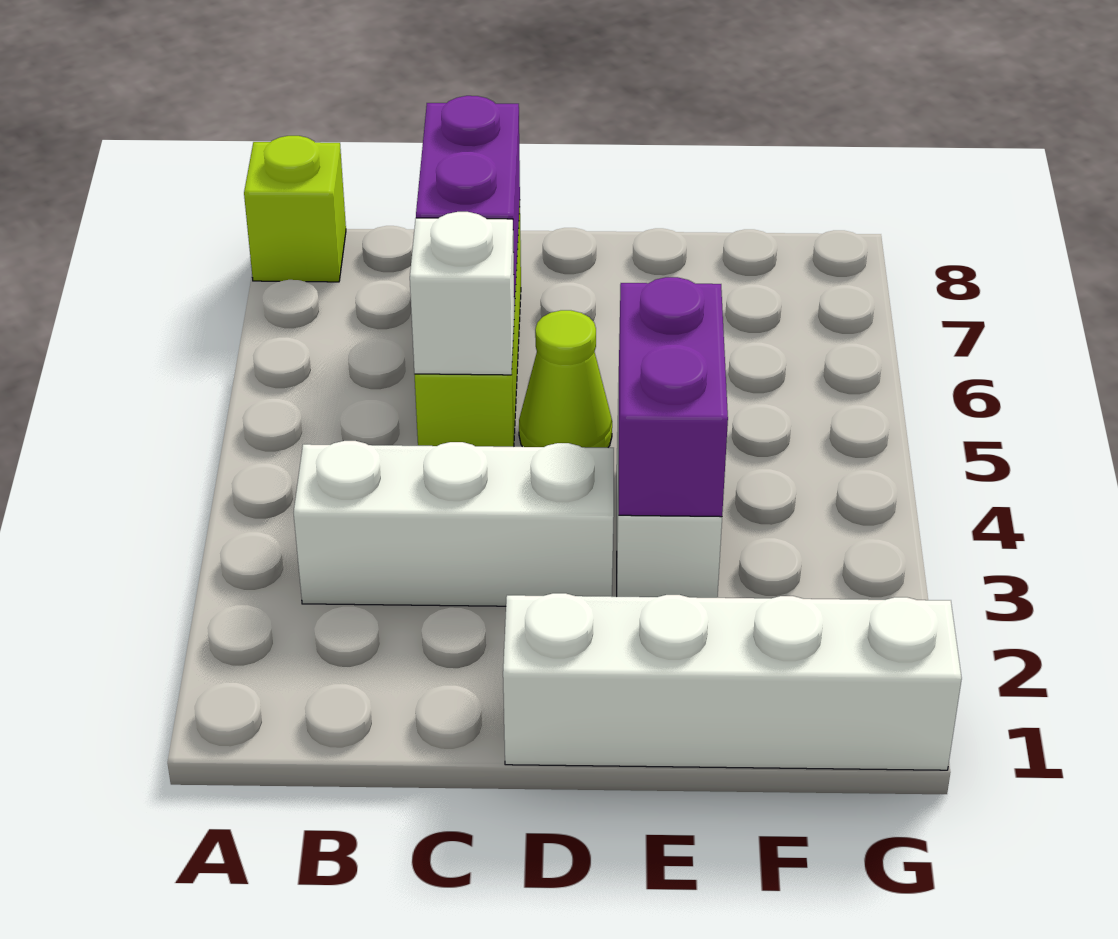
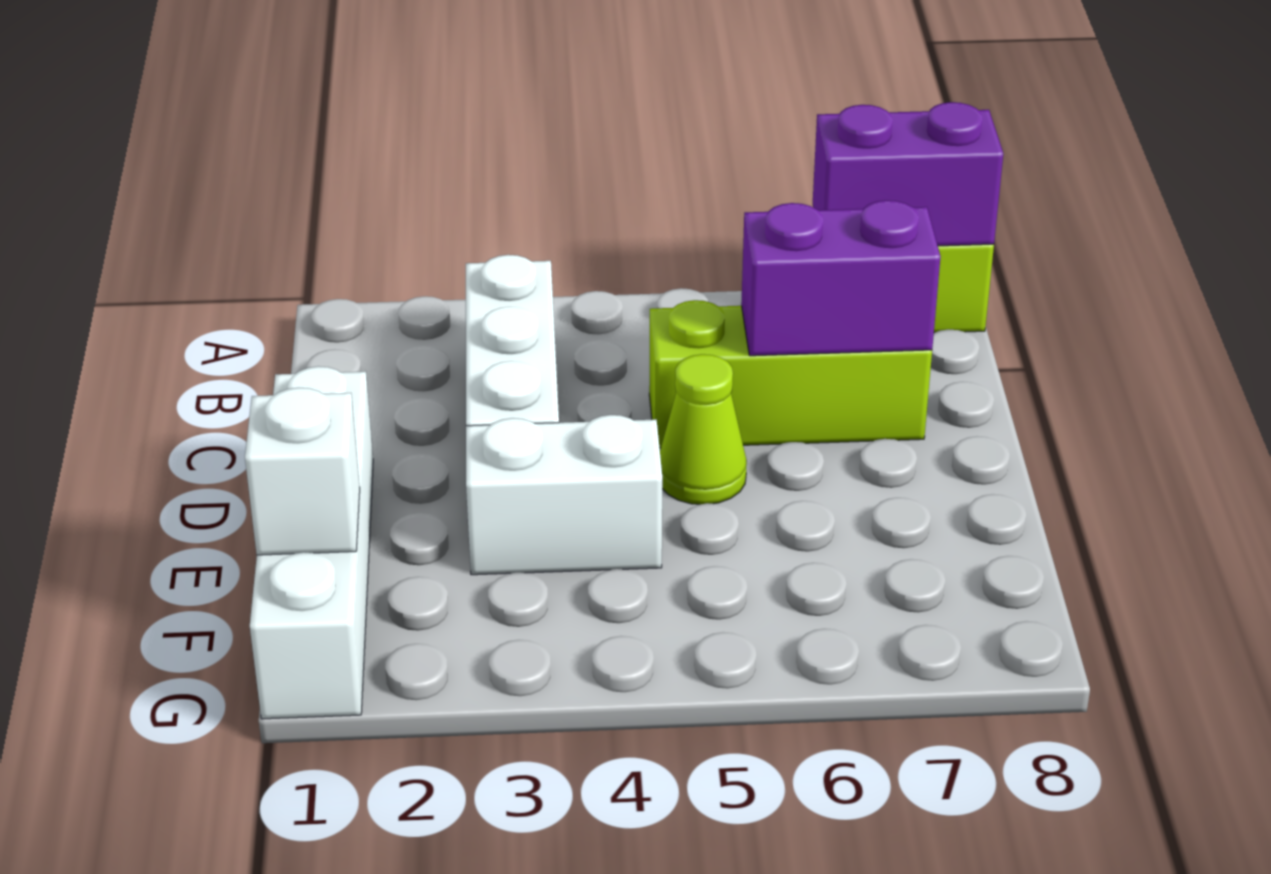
white 1x1 brick [410,212,514,375] -> white 1x1 brick moved to [245,388,360,555]
purple 1x2 brick [619,277,728,517] -> purple 1x2 brick moved to [813,102,1003,246]

